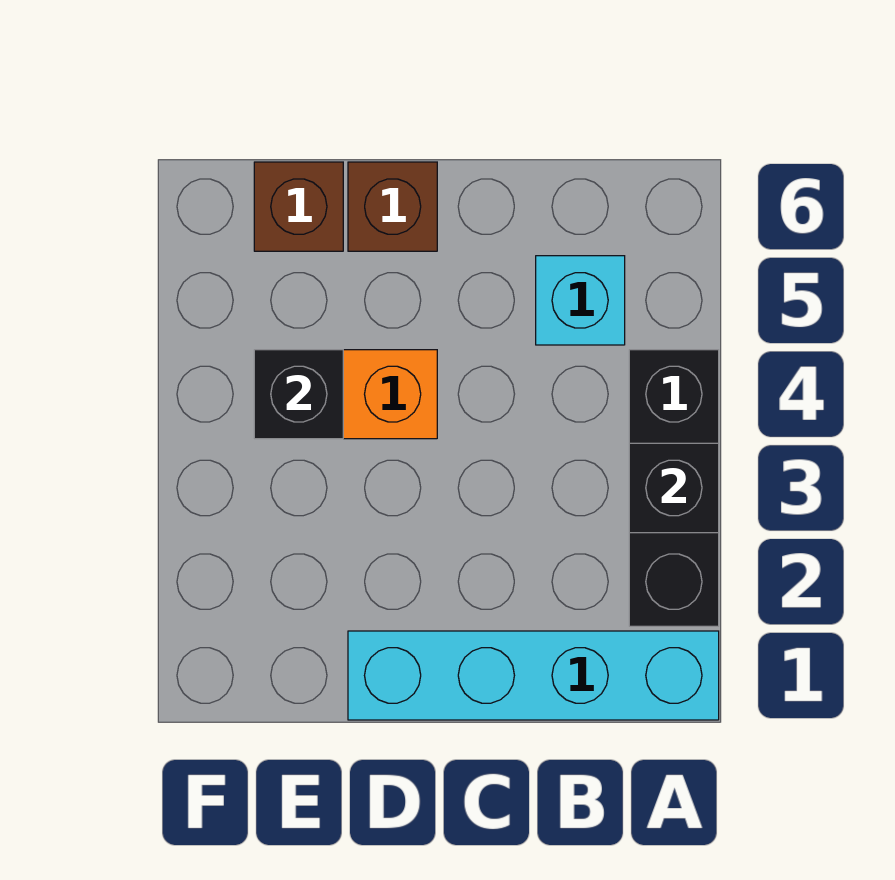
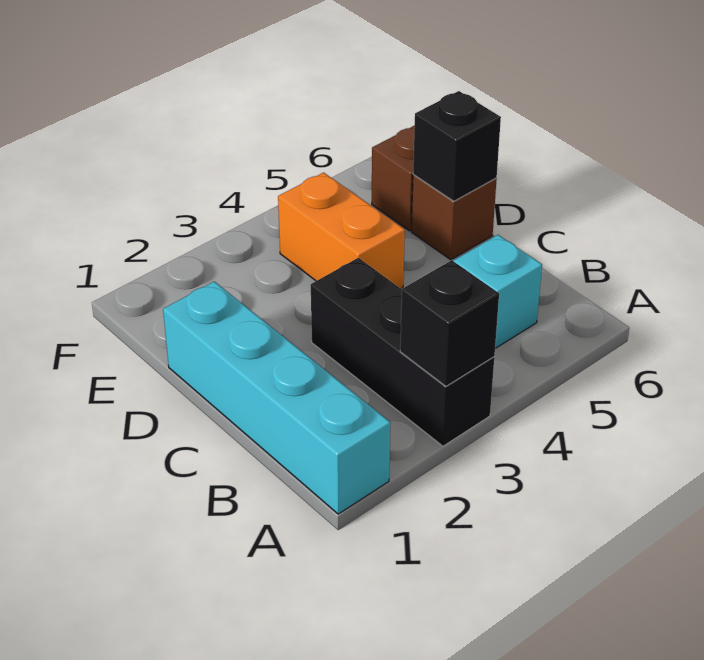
black 1x3 brick [629,350,719,626] -> black 1x3 brick turned to [311,258,494,446]
black 1x1 brick [254,350,343,439] -> black 1x1 brick moved to [413,91,501,201]

